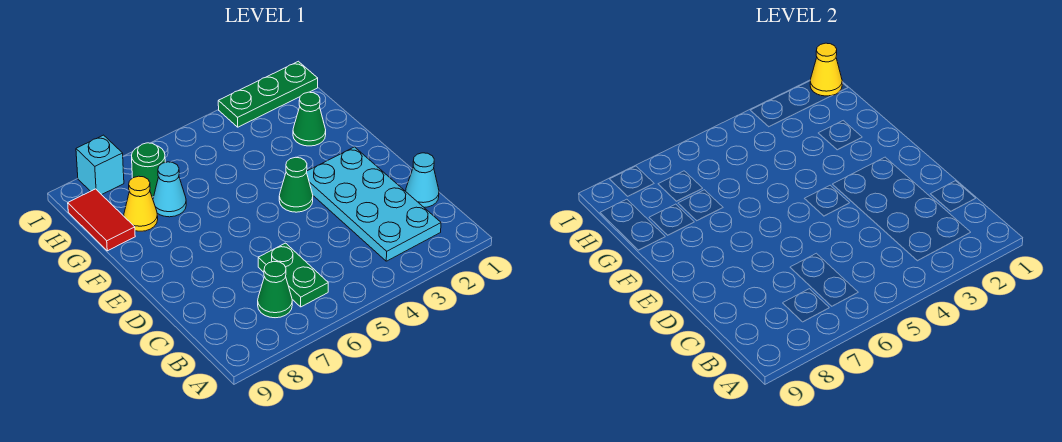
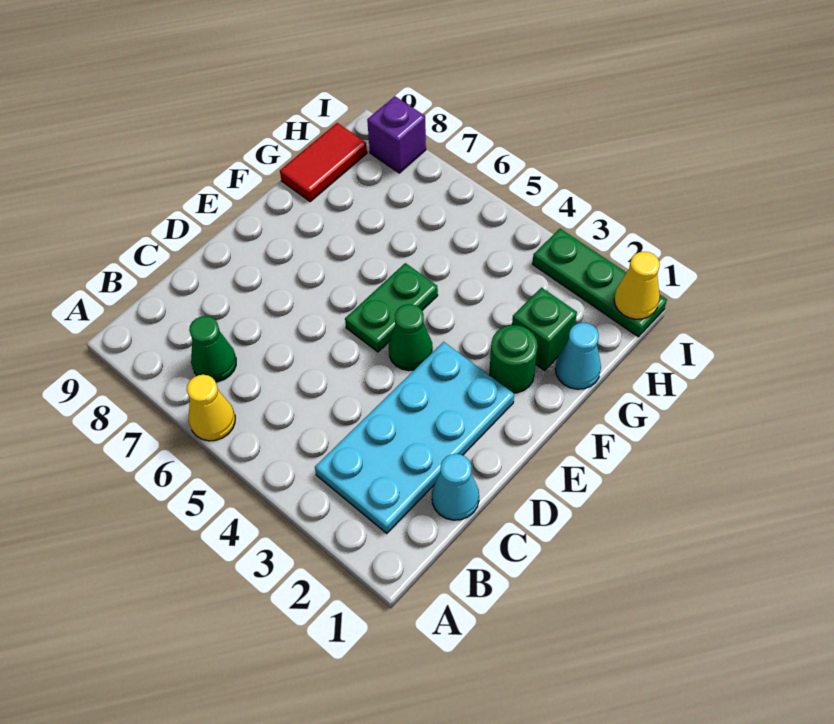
green 1x2 plate [258,243,328,307] -> green 1x2 plate moved to [345,263,438,352]
green 1x1 cone [293,92,326,146] -> green 1x1 brick [512,288,577,370]
cyan 1x1 cone [153,162,186,217] -> cyan 1x1 cone moved to [555,323,601,389]
yellow 1x1 cone [124,176,158,231] -> yellow 1x1 cone moved to [187,375,235,441]
green 1x1 round brick [132,143,165,197] -> green 1x1 round brick moved to [490,325,538,393]
cyan 1x1 brick [76,135,124,195] -> purple 1x1 brick [367,96,426,173]

